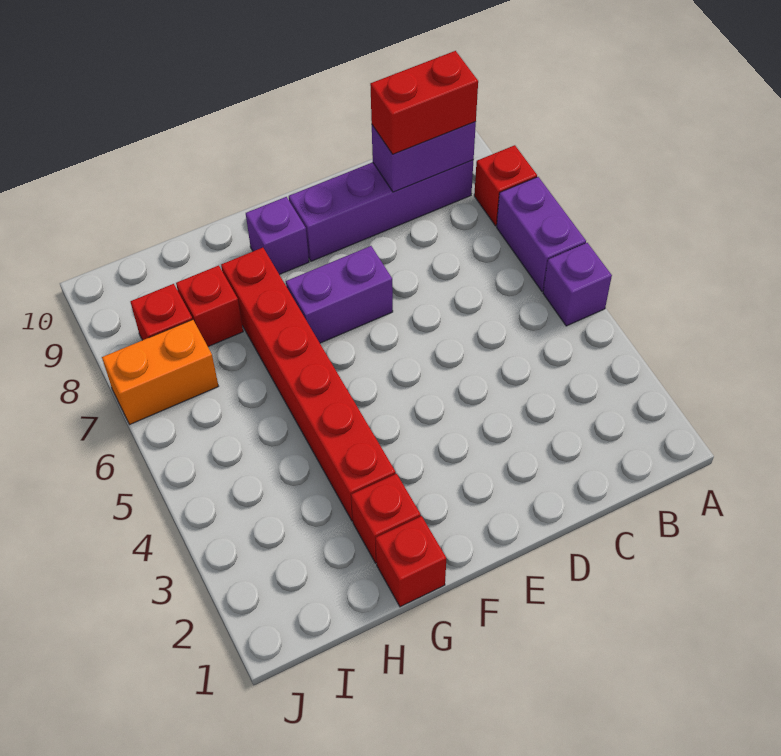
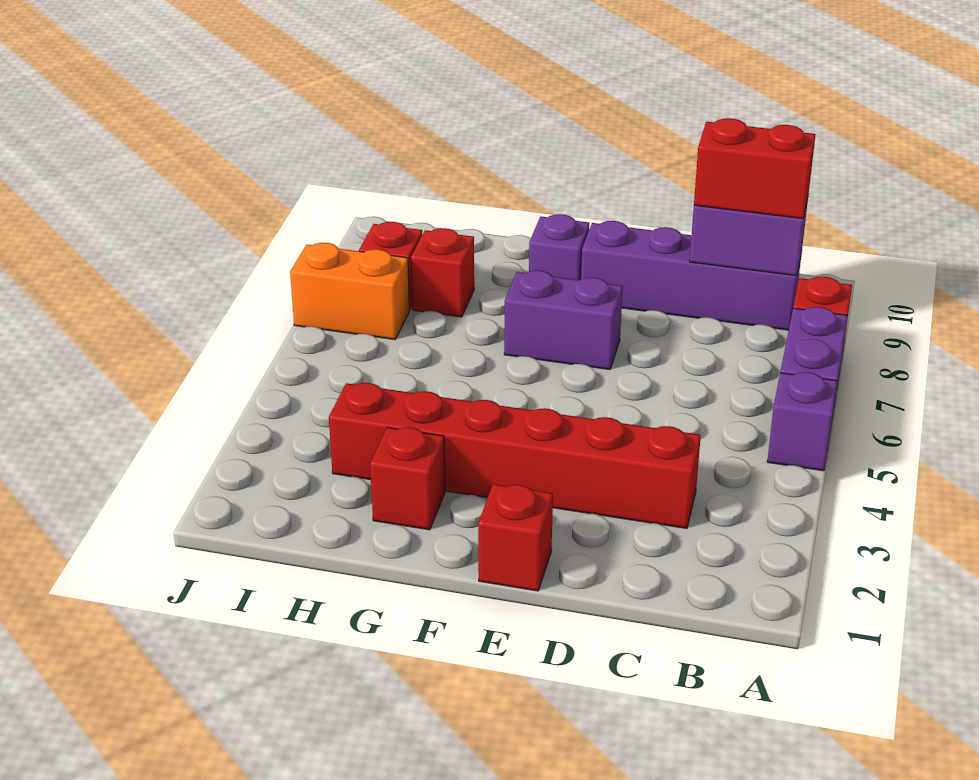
red 1x1 brick [376,516,446,607] -> red 1x1 brick moved to [478,484,553,591]
red 1x6 brick [221,248,396,521] -> red 1x6 brick turned to [329,383,701,528]

